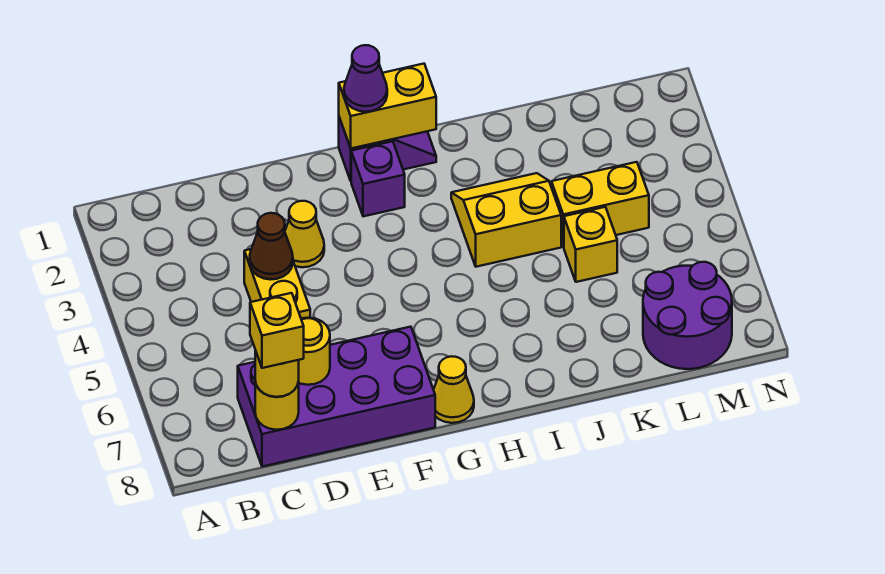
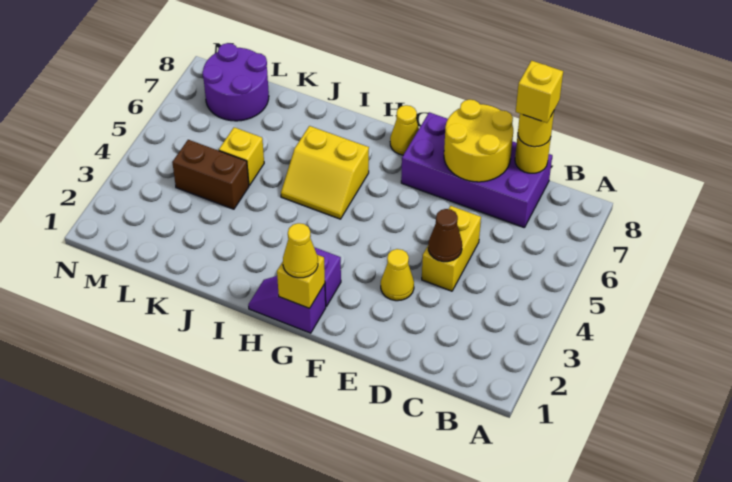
yellow 1x1 round brick [299,318,330,385] -> yellow 2x2 round brick [444,99,513,182]
yellow 1x2 brick [339,64,436,149] -> yellow 1x1 brick [277,255,325,308]
purple 1x1 cone [344,45,387,112] -> yellow 1x1 cone [283,223,318,278]
yellow 2x2 slope [451,173,561,267] -> yellow 2x2 slope moved to [281,126,369,219]
yellow 1x2 brick [551,162,649,247] -> brown 1x2 brick [172,140,249,209]

